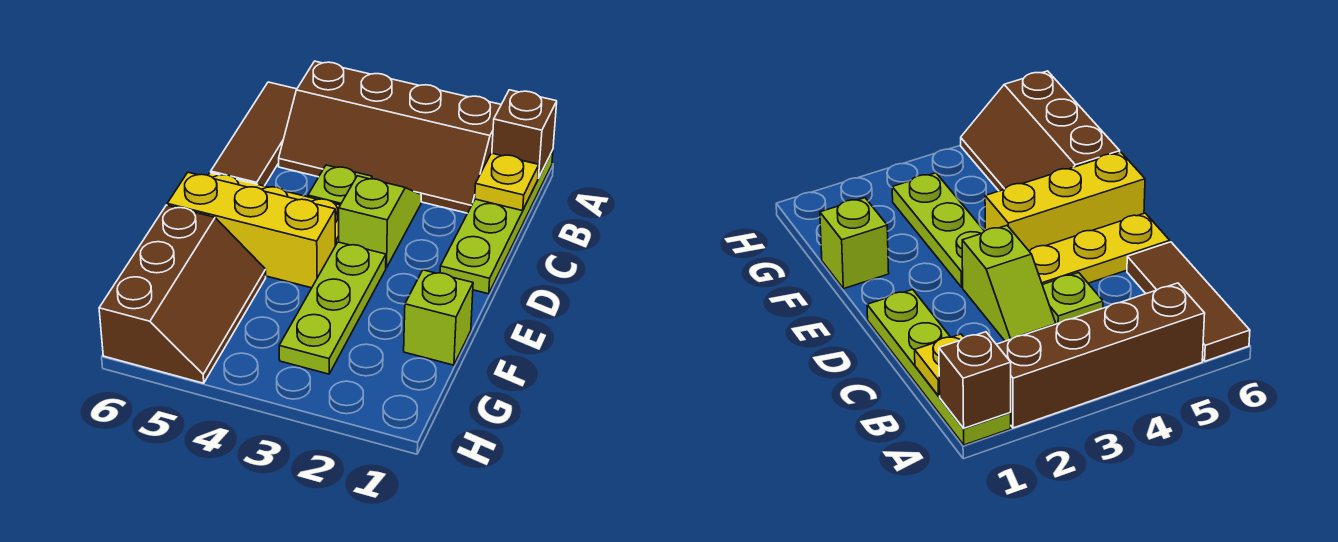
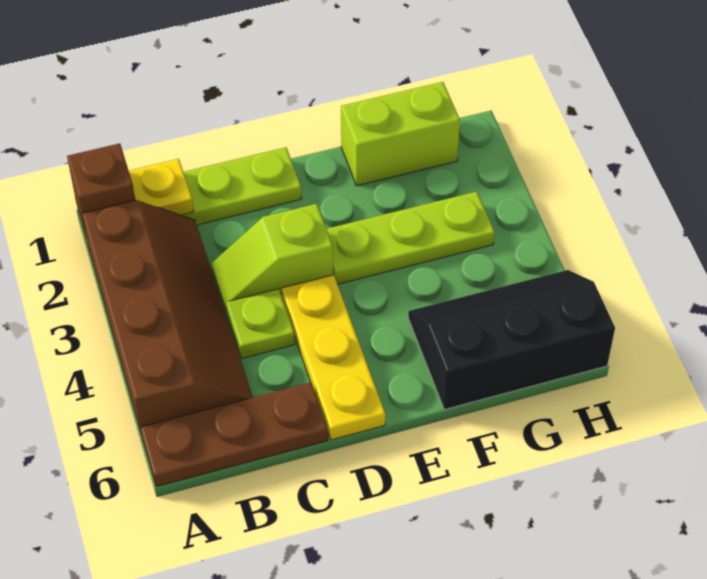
brown 1x3 tile [211,82,297,186] -> brown 1x3 plate [140,382,328,487]
yellow 1x3 brick [167,172,335,288] -> none
lime 1x1 brick [404,270,473,365] -> lime 1x2 brick [341,82,460,186]
brown 2x3 slope [99,205,266,383] -> black 2x3 slope [408,270,615,410]

